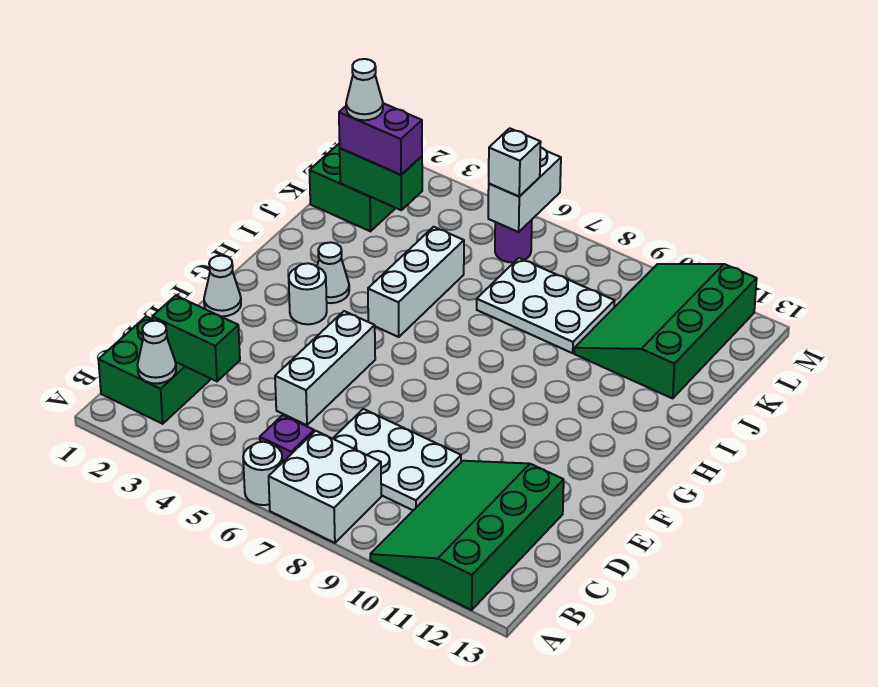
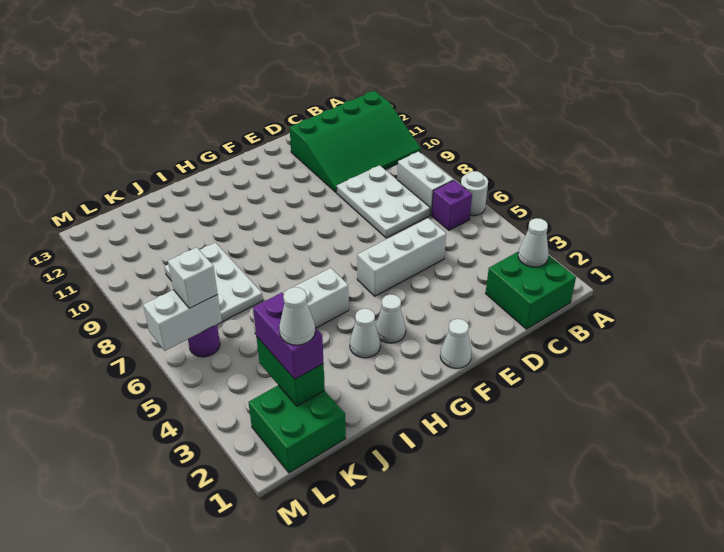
white 2x2 brick [269,431,381,543] -> white 1x2 brick [397,152,453,215]
green 1x2 brick [152,296,240,381] -> none
white 1x1 round brick [289,263,327,324] -> white 1x1 cone [376,294,406,343]
green 3x4 slope [574,264,757,398] -> none

